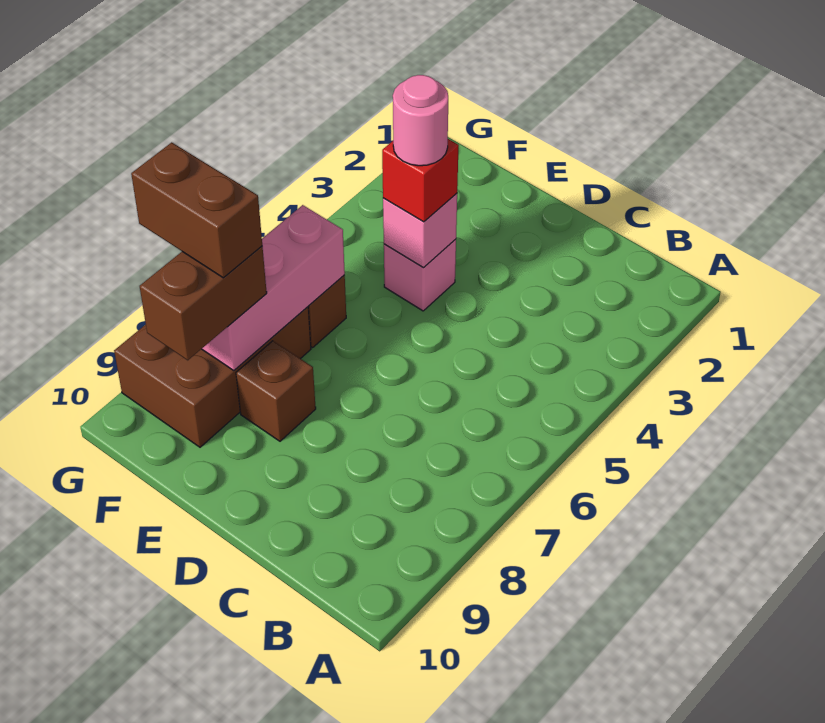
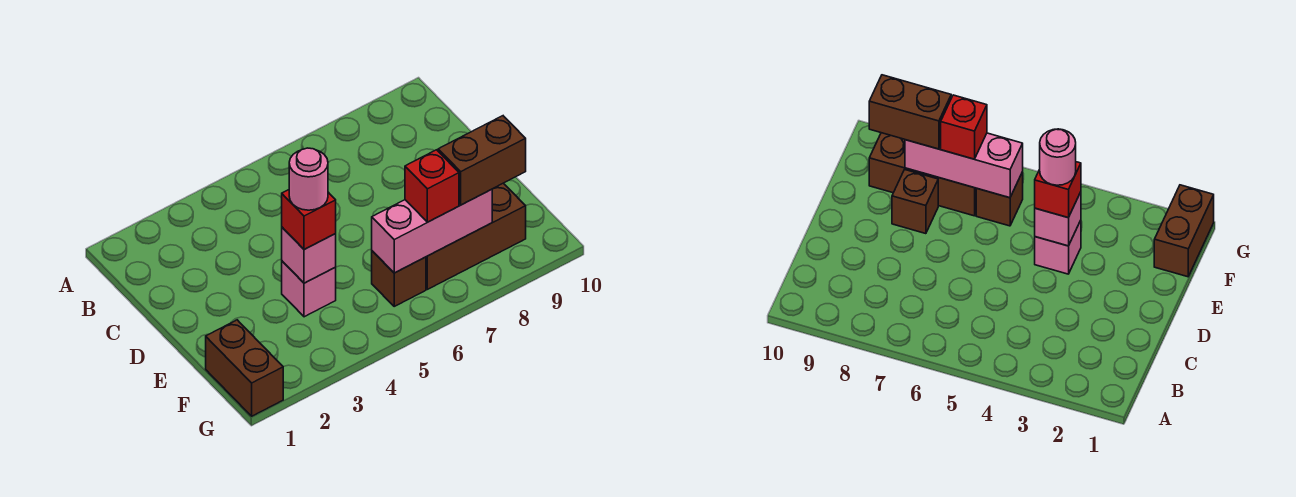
brown 2x3 brick [114,307,311,447] -> brown 1x3 brick [426,183,526,289]
none -> red 1x1 brick [405,150,459,222]
brown 1x2 brick [131,142,262,278] -> brown 1x2 brick moved to [206,320,283,416]

